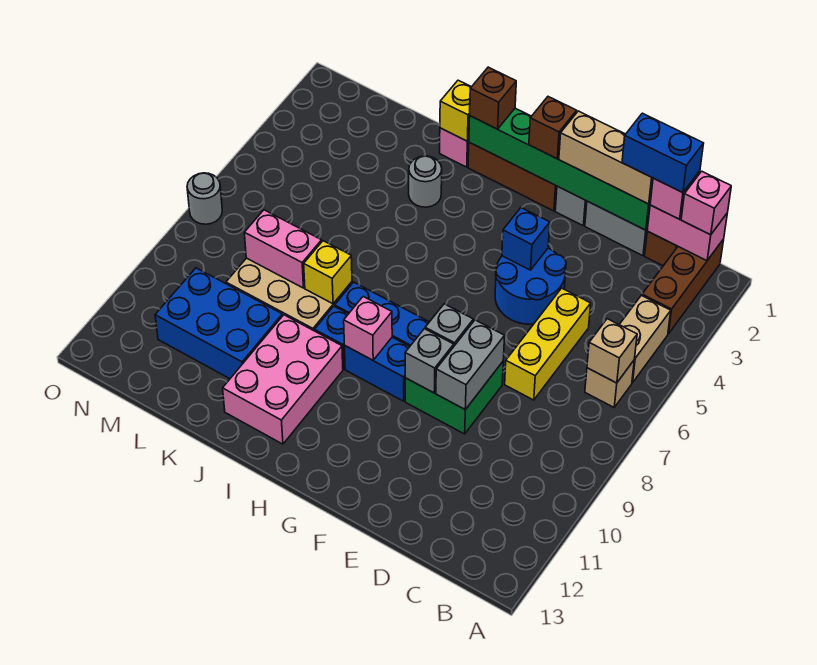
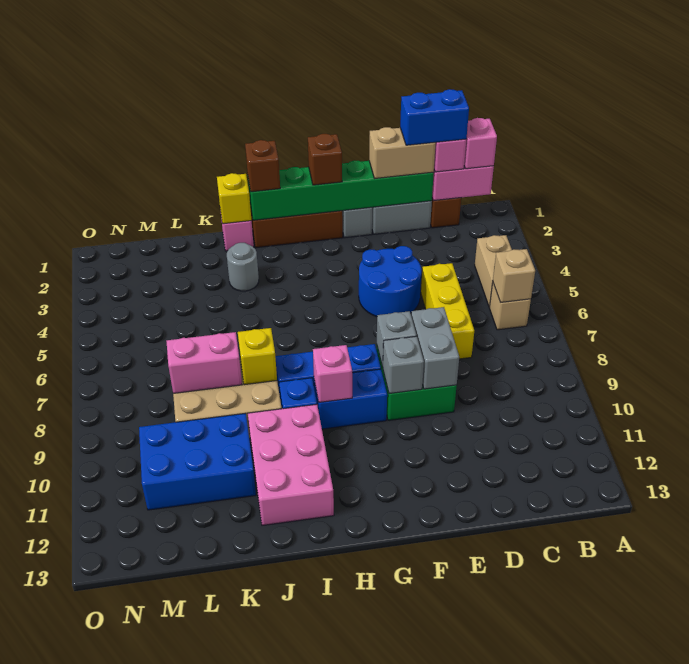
brown 1x3 brick [642,239,724,334] -> none
tan 1x3 brick [559,111,653,204] -> tan 1x2 brick [369,127,436,179]
blue 1x1 brick [502,208,550,270] -> none
grey 1x1 round brick [187,173,222,224] -> none

